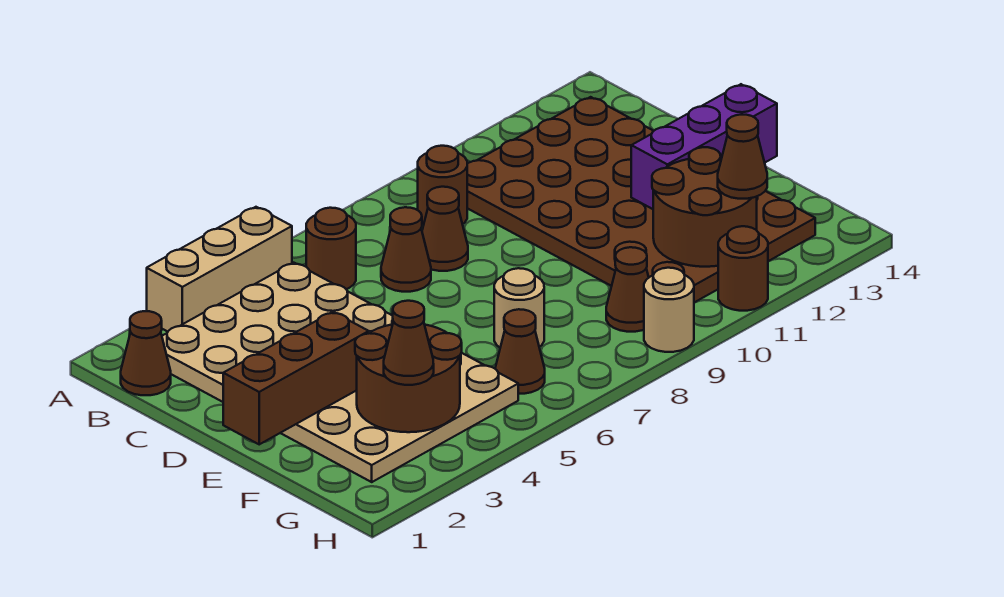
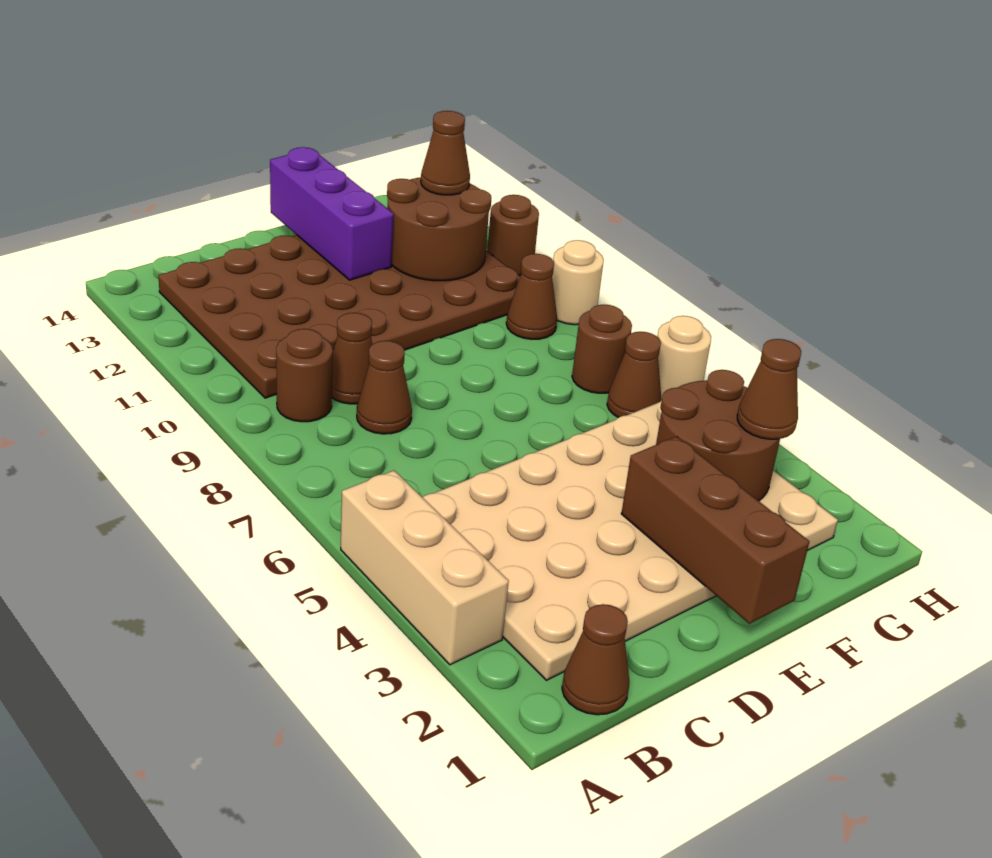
brown 1x1 round brick [306,208,356,289] -> brown 1x1 round brick moved to [572,304,632,393]
brown 1x1 cone [381,207,431,292] -> brown 1x1 cone moved to [332,313,372,404]
tan 1x1 round brick [494,268,544,347] -> tan 1x1 round brick moved to [657,316,711,400]

